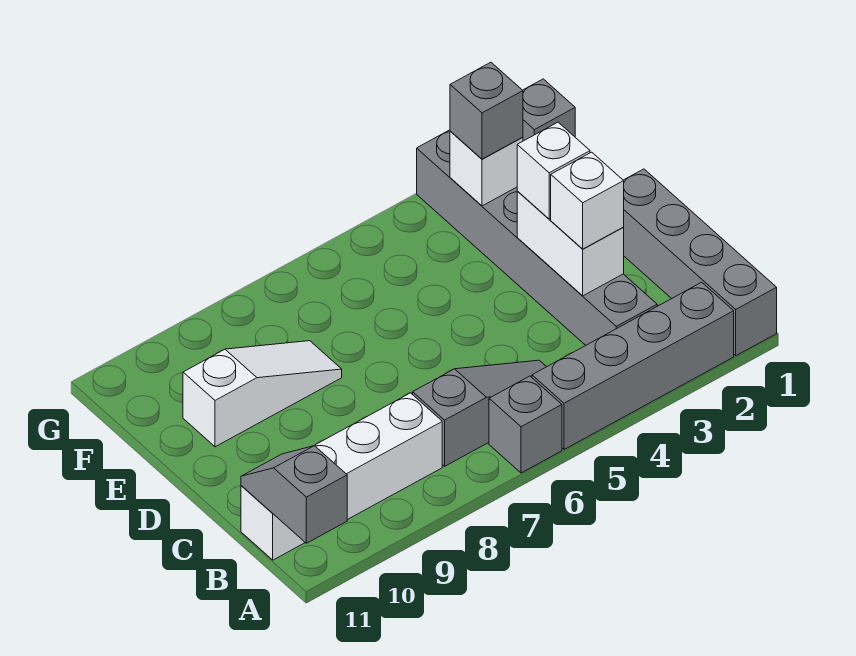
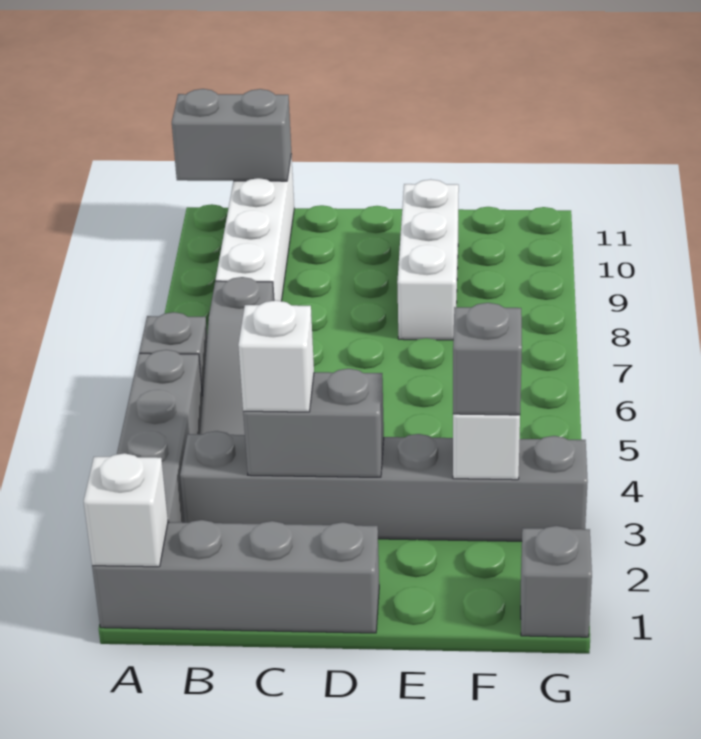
grey 1x2 slope [241,446,347,543] -> grey 1x2 brick [172,89,291,181]
white 1x2 brick [517,191,624,296] -> grey 1x2 brick [243,369,384,477]
white 1x1 brick [517,122,590,219] -> white 1x1 brick moved to [84,453,168,567]
white 1x3 slope [183,341,342,447] -> white 1x3 brick [397,179,459,340]

